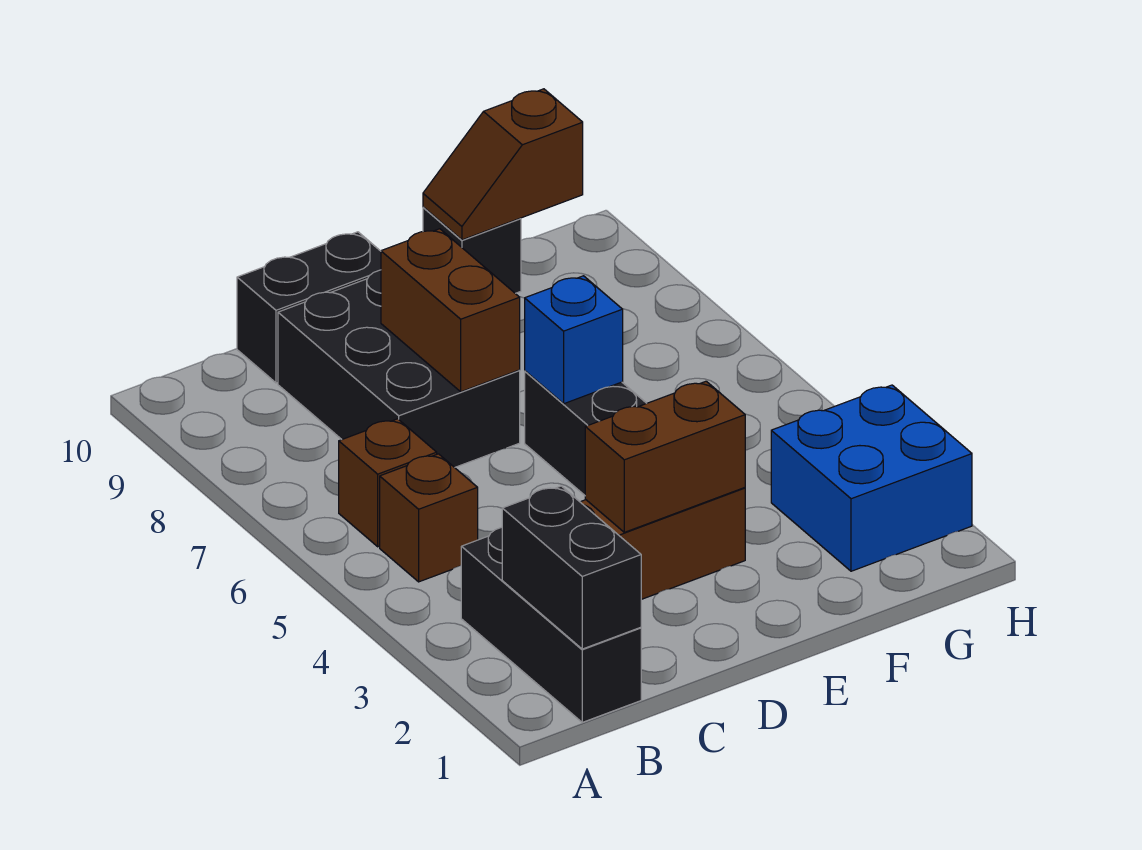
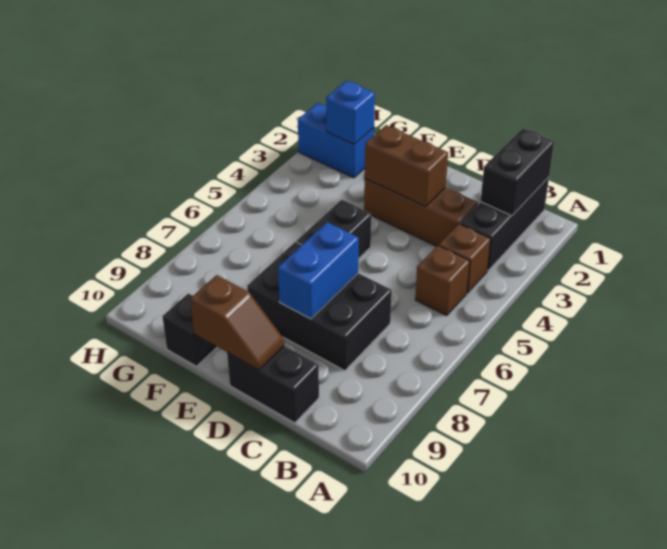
brown 1x1 brick [339,419,437,547] -> brown 1x1 brick moved to [439,224,491,293]
black 2x3 brick [278,270,520,468] -> black 2x3 brick turned to [247,242,392,371]
brown 1x2 brick [381,229,520,392] -> blue 1x2 brick [278,222,359,319]
blue 1x1 brick [525,276,623,404] -> blue 1x1 brick moved to [326,81,375,145]
brown 1x2 slope [423,89,583,240] -> brown 1x2 slope moved to [190,275,284,370]
blue 2x2 brick [771,385,972,571] -> blue 1x2 brick [298,103,374,178]

